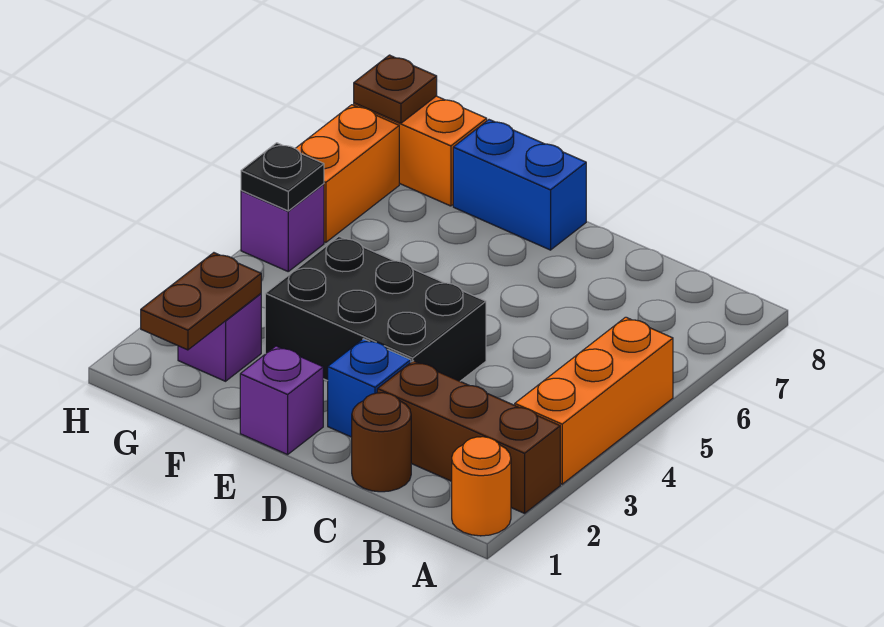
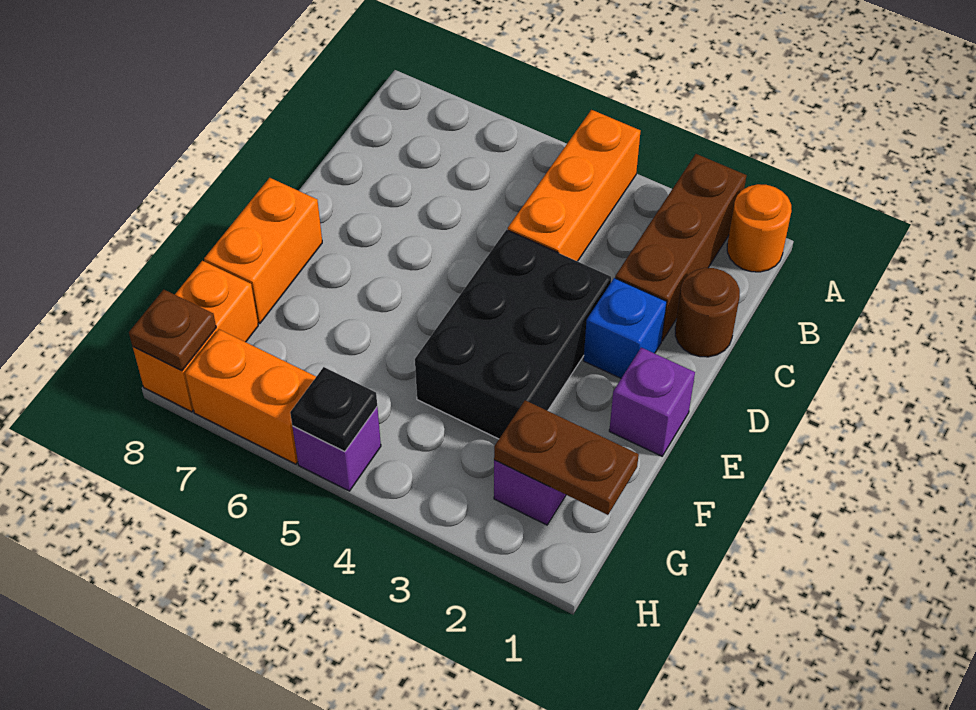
orange 1x3 brick [515,317,673,484] -> orange 1x3 brick turned to [508,110,641,261]
blue 1x2 brick [453,120,586,250] -> orange 1x2 brick [204,178,322,324]

